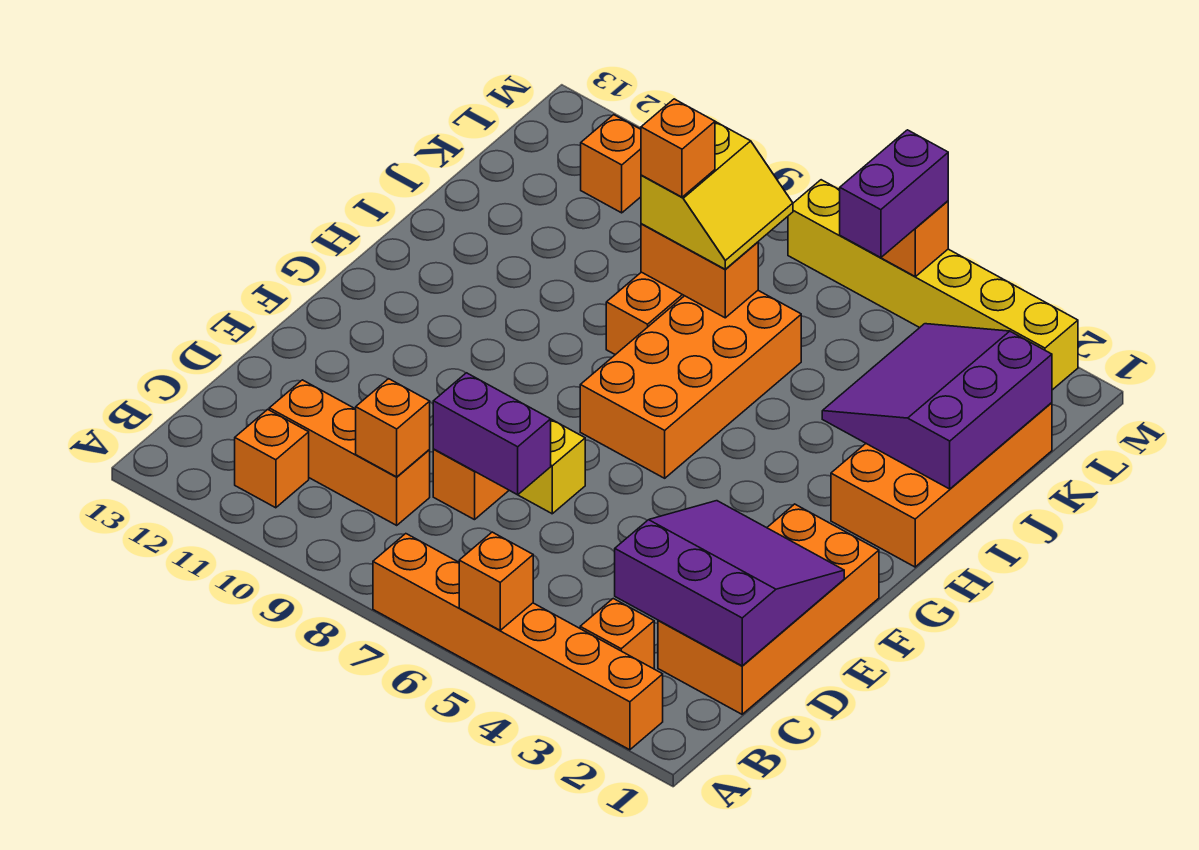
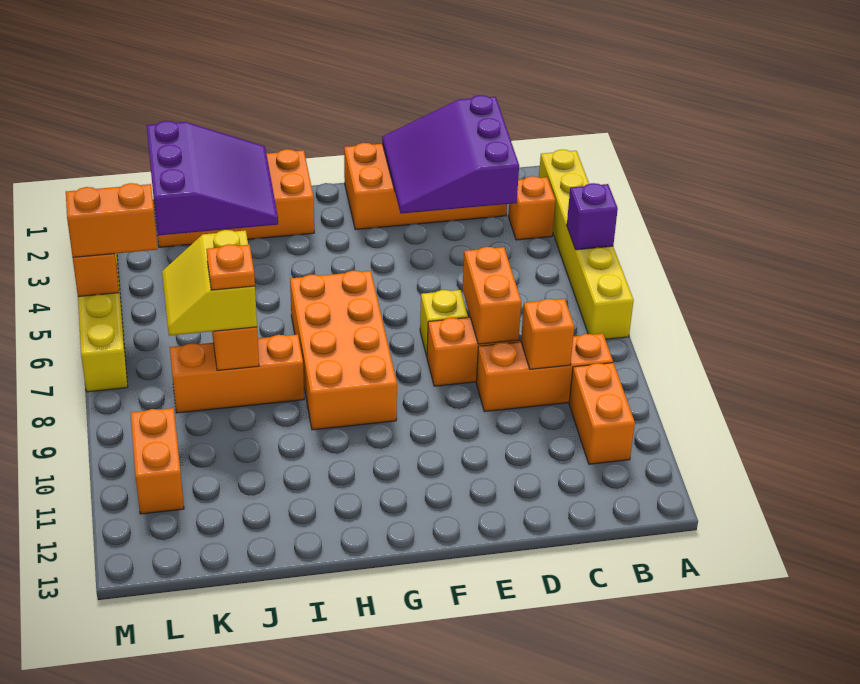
orange 1x6 brick [373,534,663,750] -> yellow 1x6 brick [539,150,634,339]
orange 1x1 brick [459,532,533,630] -> purple 1x1 brick [567,183,618,250]
orange 1x1 brick [235,409,309,508] -> orange 1x2 brick [569,363,635,464]
orange 1x3 brick [269,380,430,525] -> orange 1x3 brick turned to [476,334,613,412]
purple 1x2 brick [433,373,551,495] -> orange 1x2 brick [463,247,521,344]
orange 2x4 brick [580,291,801,478] -> orange 2x4 brick turned to [290,271,397,430]
purple 3x3 slope [822,324,1052,489] -> purple 3x3 slope turned to [147,121,278,235]
yellow 2x2 slope [641,122,793,269] -> yellow 2x2 slope turned to [162,230,257,336]
orange 1x1 brick [641,99,715,197] -> orange 1x1 plate [207,244,255,290]
purple 1x2 brick [840,130,948,258] -> orange 1x2 brick [66,183,157,257]
orange 1x1 brick [581,115,641,213] -> orange 1x2 brick [130,408,184,514]

